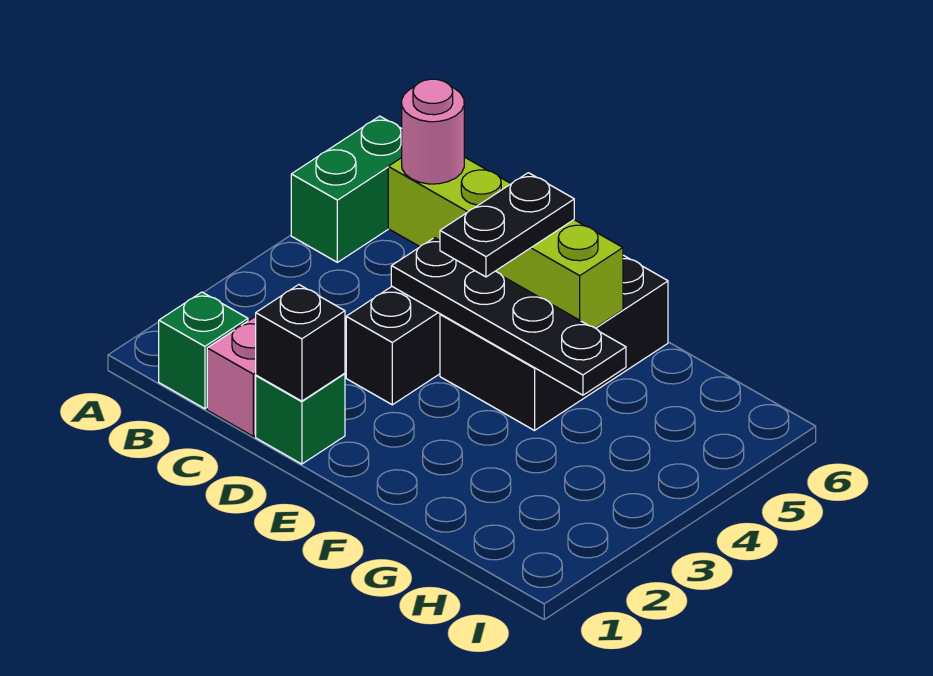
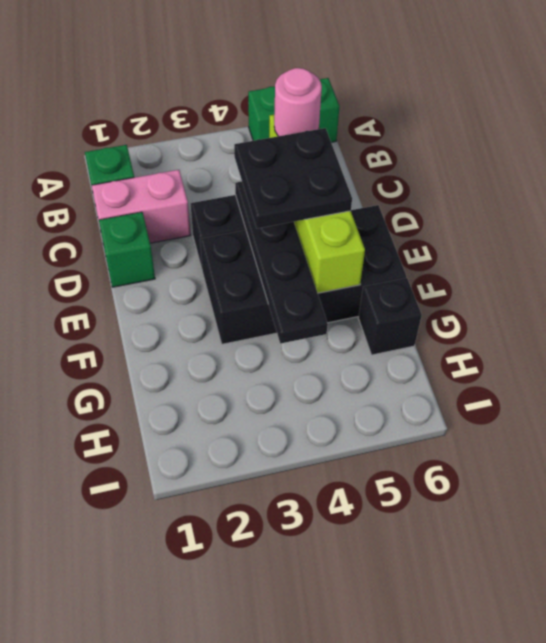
black 1x1 brick [256,285,345,401] -> black 1x1 brick moved to [359,278,422,355]
black 2x3 brick [440,255,668,430] -> black 2x4 brick [200,205,406,344]
black 1x2 plate [440,173,574,277] -> black 2x2 plate [234,128,352,228]

